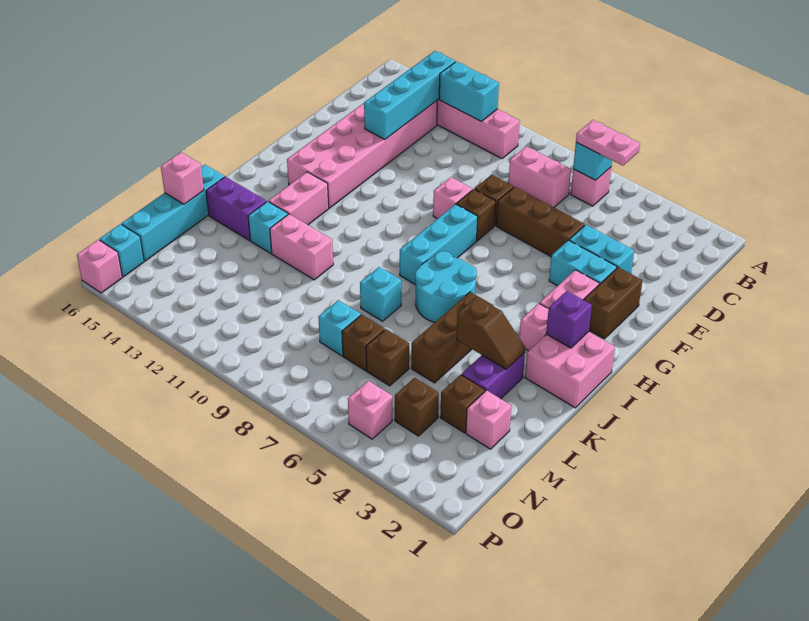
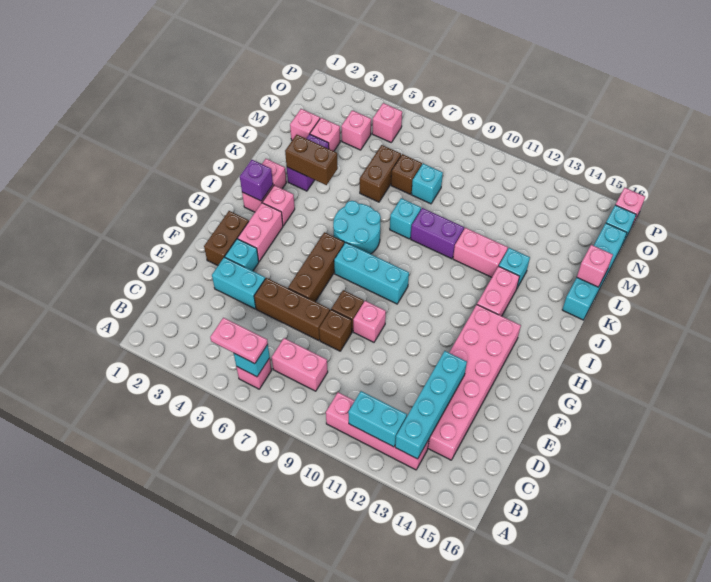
cyan 1x2 brick [549,240,617,286] -> cyan 1x1 brick [225,239,259,271]
cyan 1x3 brick [400,204,478,285] -> cyan 1x3 brick turned to [334,242,409,304]
pink 2x2 brick [525,332,615,408] -> pink 1x2 brick [242,159,286,212]
brown 1x3 brick [411,292,494,383] -> brown 1x3 brick moved to [288,232,344,302]
brown 1x2 slope [457,296,525,369] -> brown 1x2 brick [285,135,338,185]
purple 1x2 brick [206,177,267,240] -> purple 1x2 brick moved to [411,208,464,259]
brown 1x1 brick [440,375,485,433] -> pink 1x1 brick [310,118,340,151]
brown 1x1 brick [366,329,409,386] -> brown 1x2 brick [360,145,401,202]
brown 1x1 brick [395,378,439,436] -> pink 1x1 brick [341,110,371,150]

